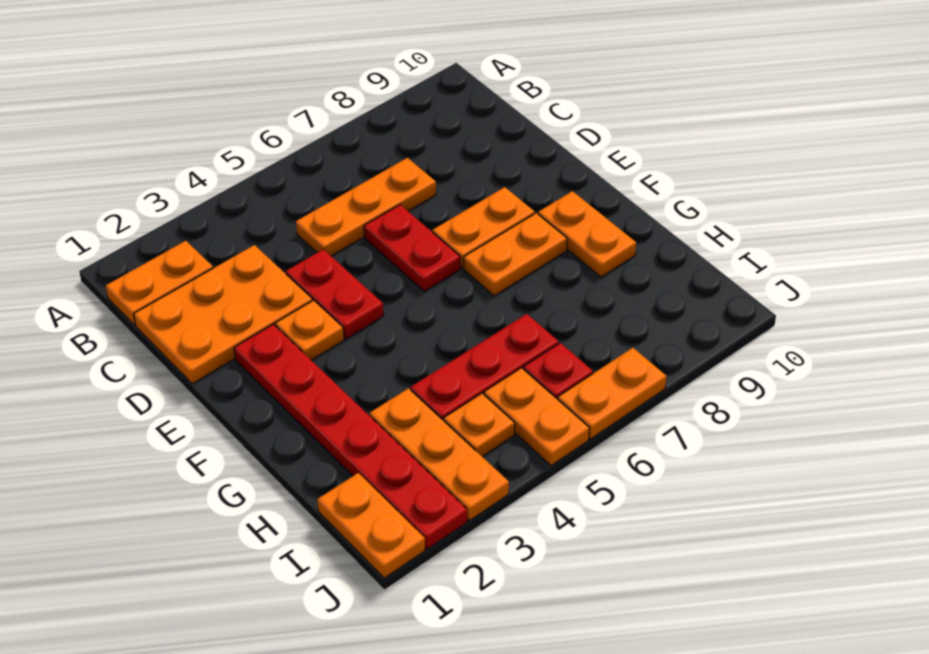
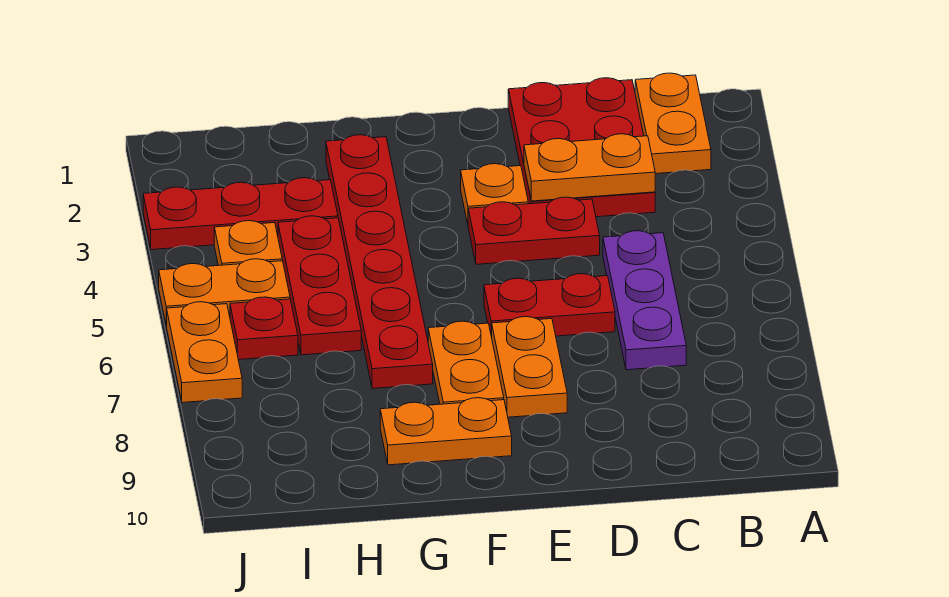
orange 2x3 plate [134,245,313,384] -> red 2x3 plate [508,78,655,217]
orange 1x3 plate [296,158,436,256] -> purple 1x3 plate [603,231,686,370]
red 1x6 plate [234,324,467,549] -> red 1x6 plate turned to [326,135,433,389]
orange 1x3 plate [369,388,509,521] -> red 1x3 plate [143,178,338,250]
orange 1x2 plate [317,473,425,578] -> orange 1x2 plate moved to [524,134,655,201]

